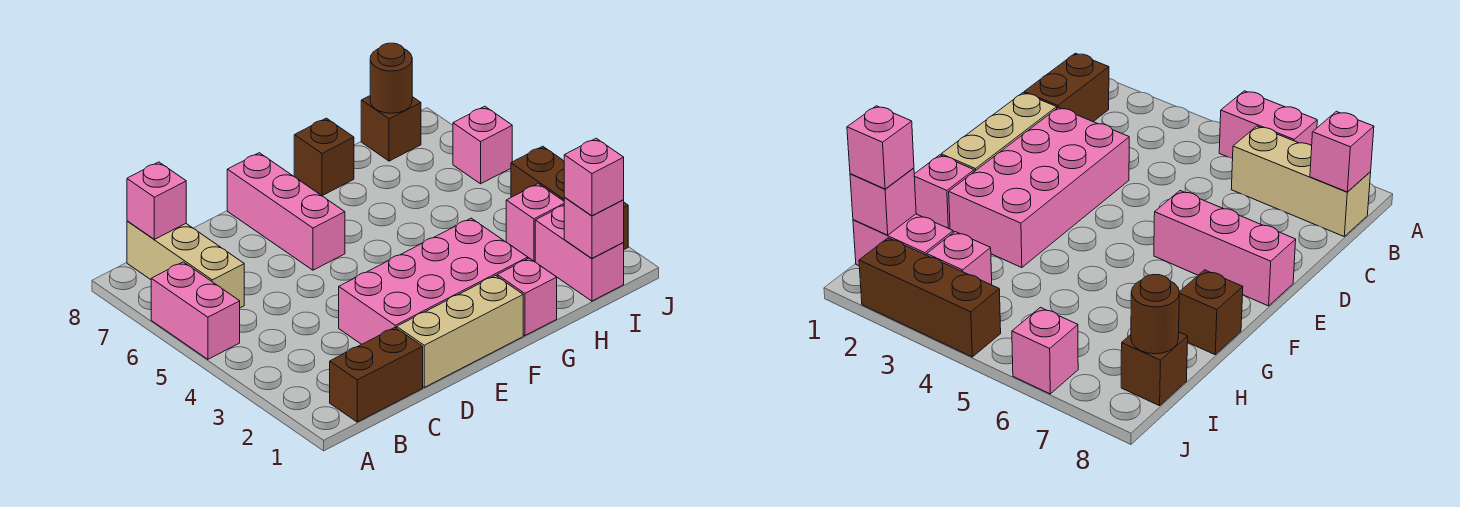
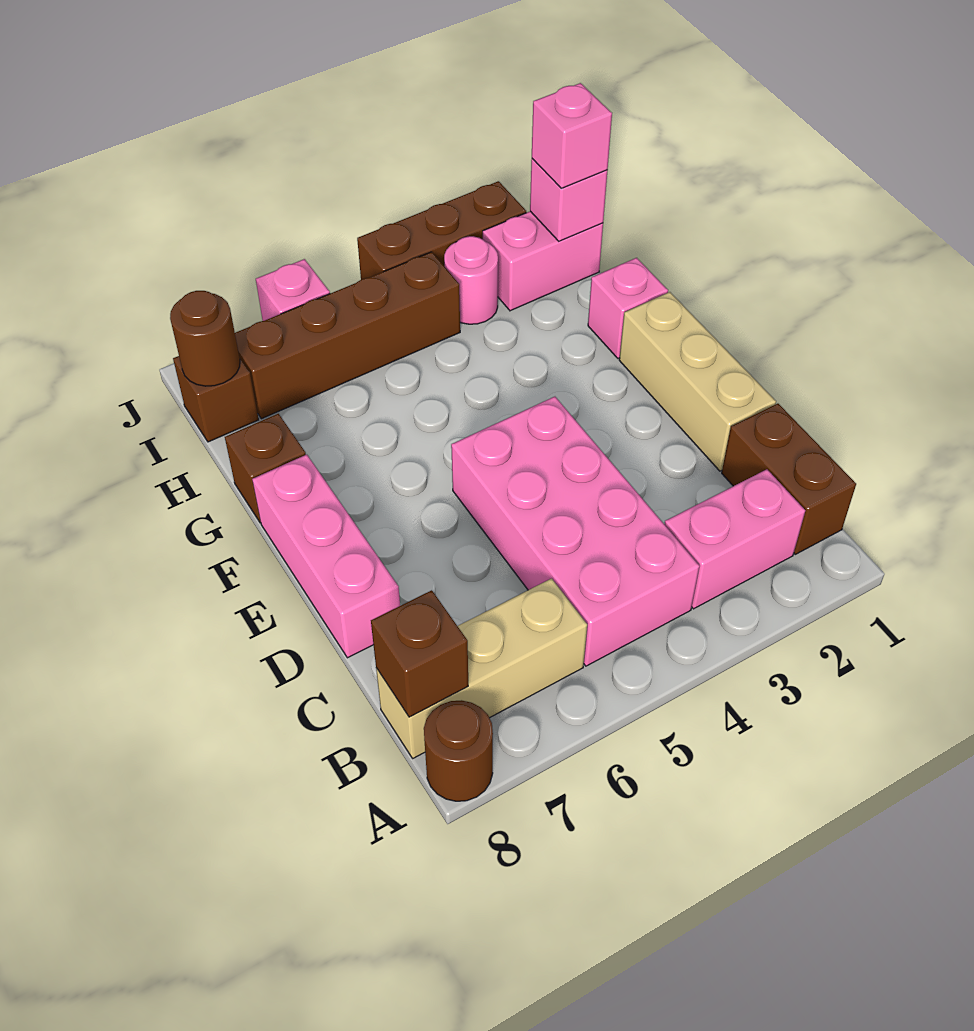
pink 1x2 brick [151,262,240,359] -> pink 1x2 brick moved to [664,469,805,609]
none -> brown 1x1 round brick [424,700,493,801]
pink 1x1 brick [127,162,186,239] -> brown 1x1 brick [371,590,468,717]
pink 2x4 brick [339,218,528,344] -> pink 2x4 brick moved to [451,397,700,666]
pink 1x3 brick [227,153,345,270] -> pink 1x3 brick turned to [252,454,400,658]
pink 1x1 brick [506,184,564,261] -> pink 1x1 round brick [444,236,498,324]
none -> brown 1x4 brick [235,252,460,419]

